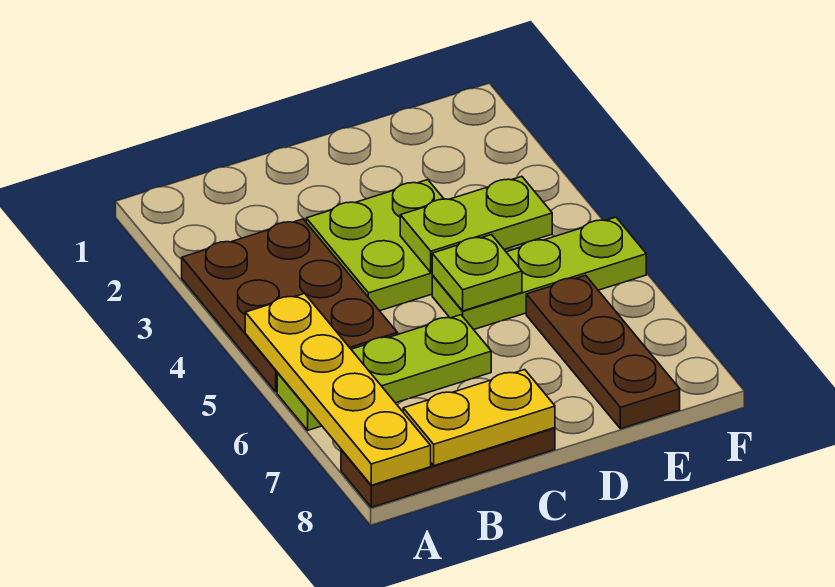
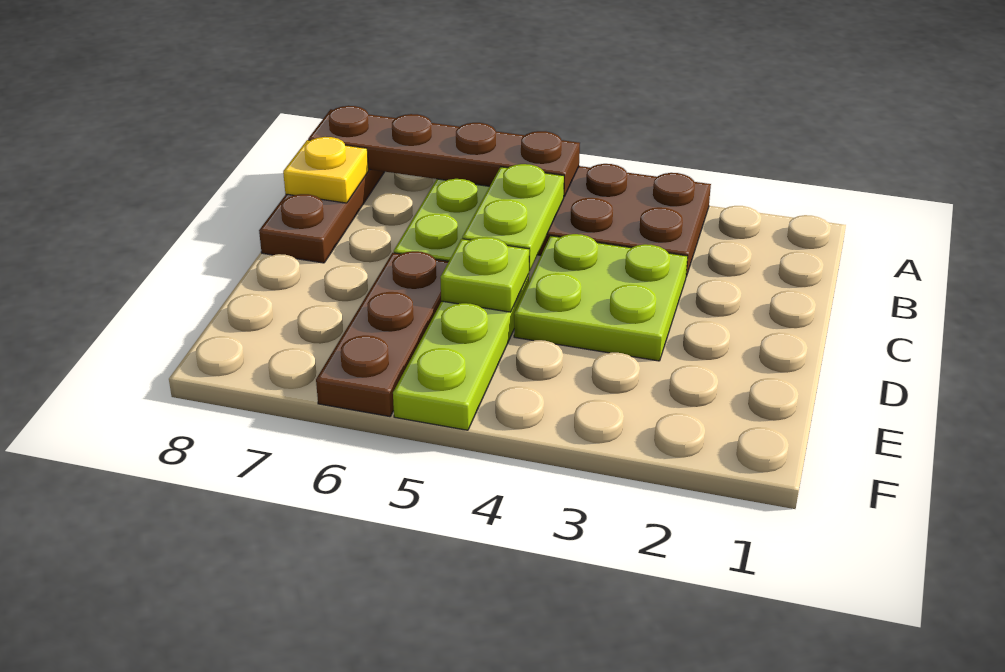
yellow 1x4 plate [245,294,431,485] -> brown 1x4 plate [308,106,580,196]
yellow 1x2 plate [403,370,555,466] -> yellow 1x1 plate [283,137,369,203]
lime 1x2 plate [400,176,552,272] -> lime 1x2 plate moved to [462,164,564,271]
brown 1x3 plate [526,275,680,429] -> brown 1x3 plate turned to [316,251,449,417]

